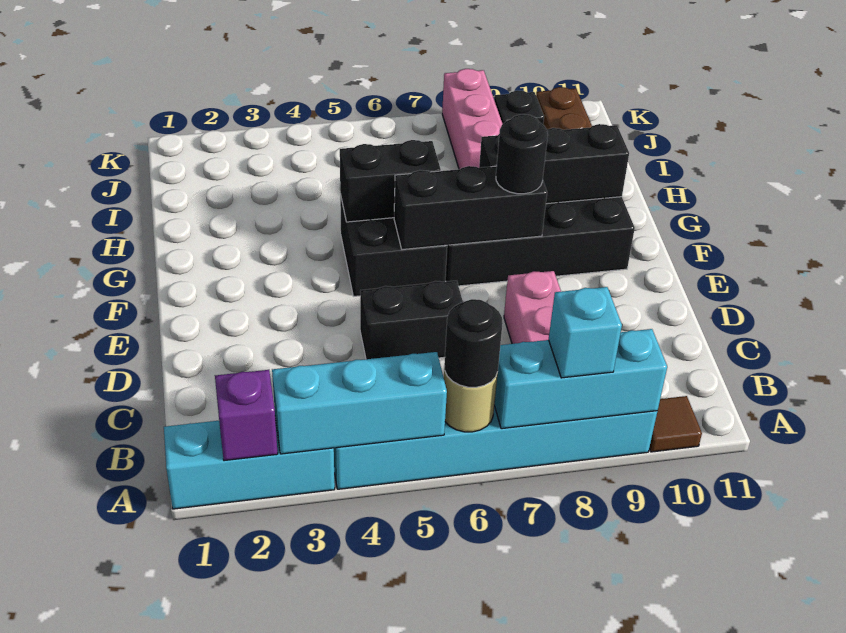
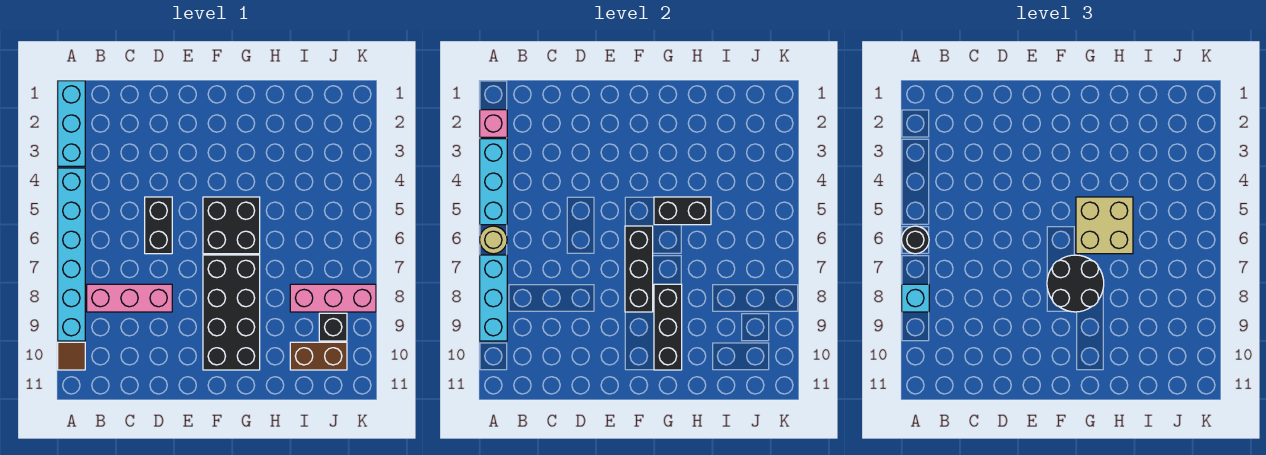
purple 1x1 brick [215,370,278,461] -> pink 1x1 brick [480,110,507,137]
black 1x1 round brick [496,114,548,194] -> black 2x2 round brick [1047,255,1104,312]
black 1x2 brick [340,140,441,222] -> black 1x2 brick turned to [654,197,711,225]
none -> tan 2x2 brick [1076,197,1133,254]

